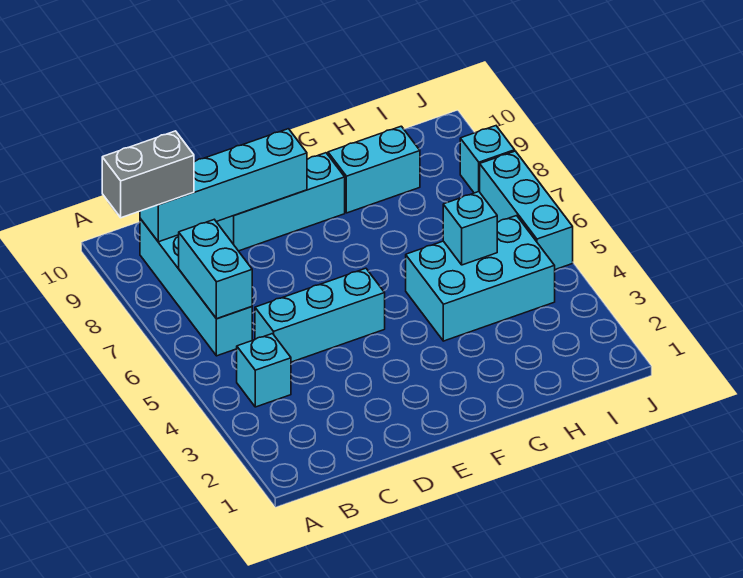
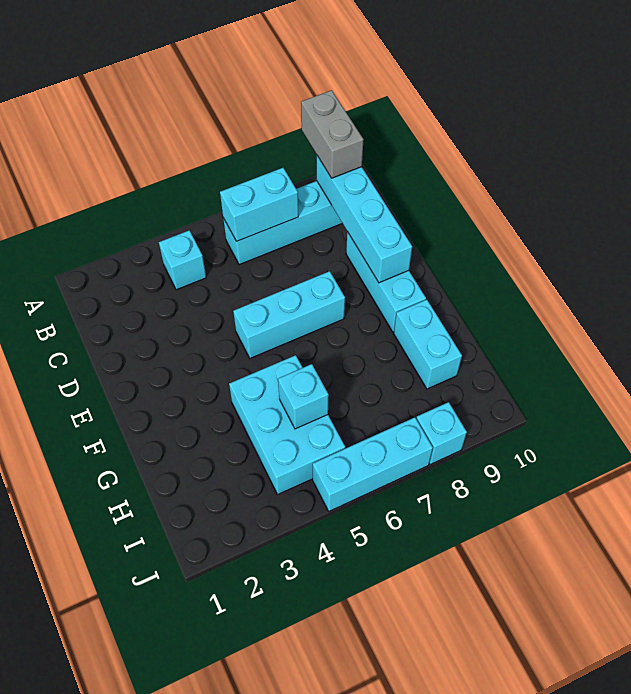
cyan 1x3 brick [255,268,385,362] -> cyan 1x3 brick turned to [233,271,345,358]

